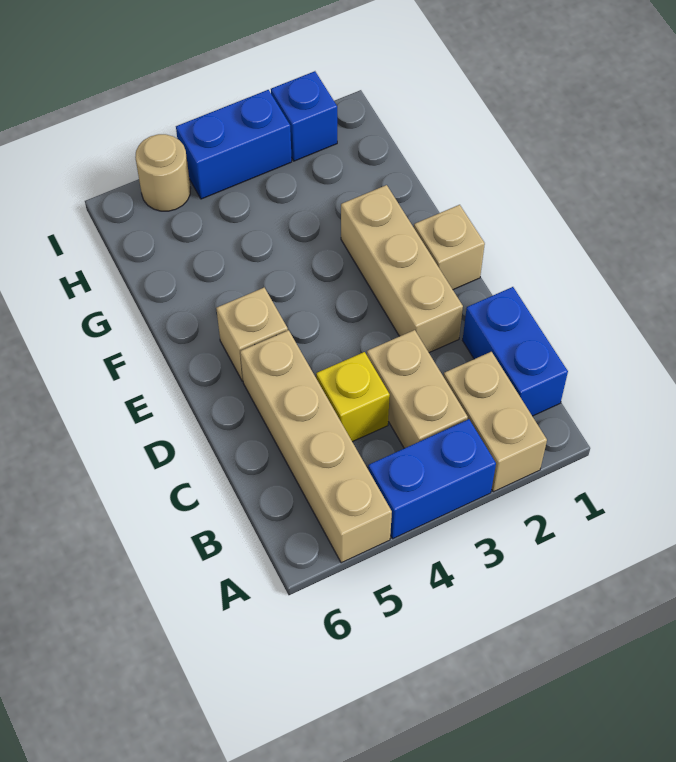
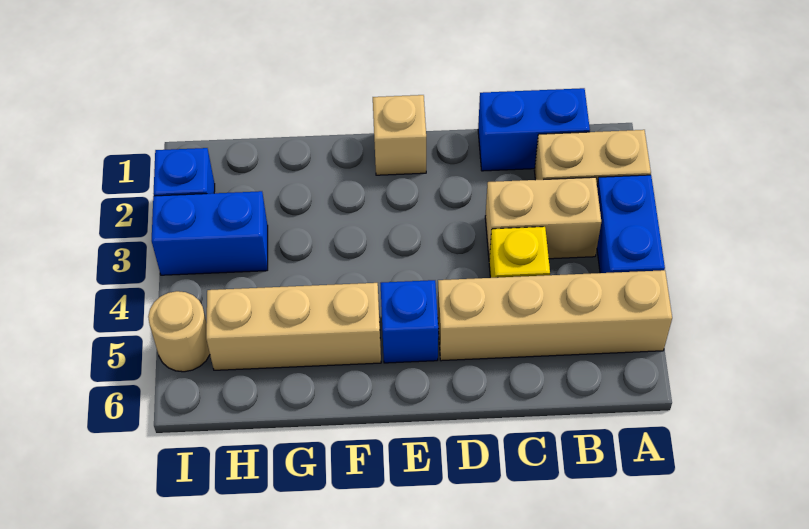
tan 1x3 brick [341,185,463,353] -> tan 1x3 brick moved to [206,283,381,370]
tan 1x1 brick [216,288,288,381] -> blue 1x1 brick [380,280,438,363]
blue 1x2 brick [176,90,292,199] -> blue 1x2 brick turned to [152,191,268,275]

